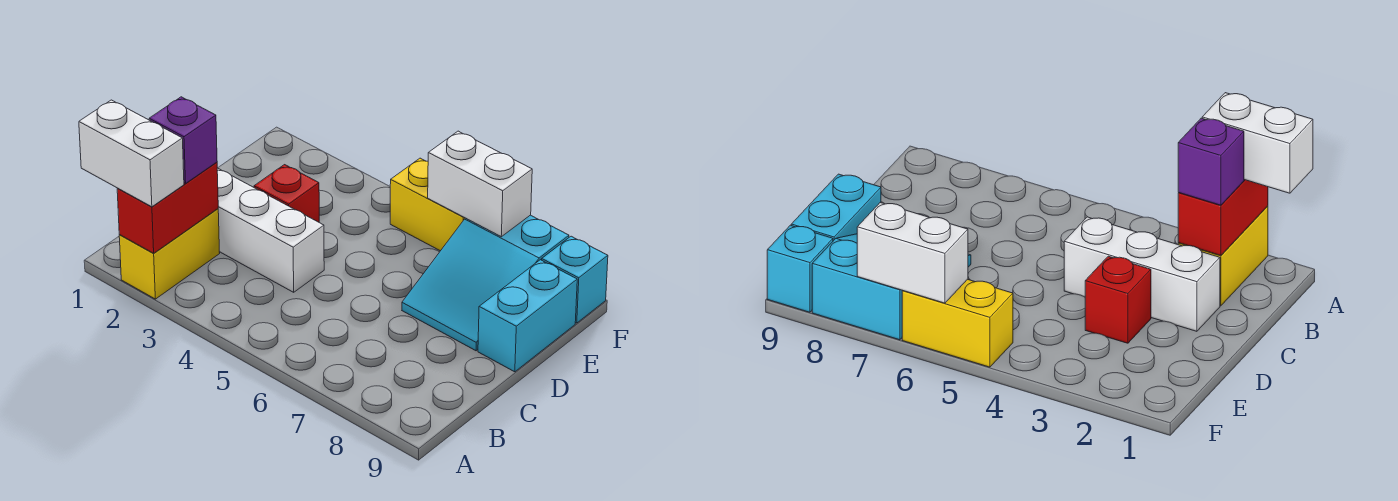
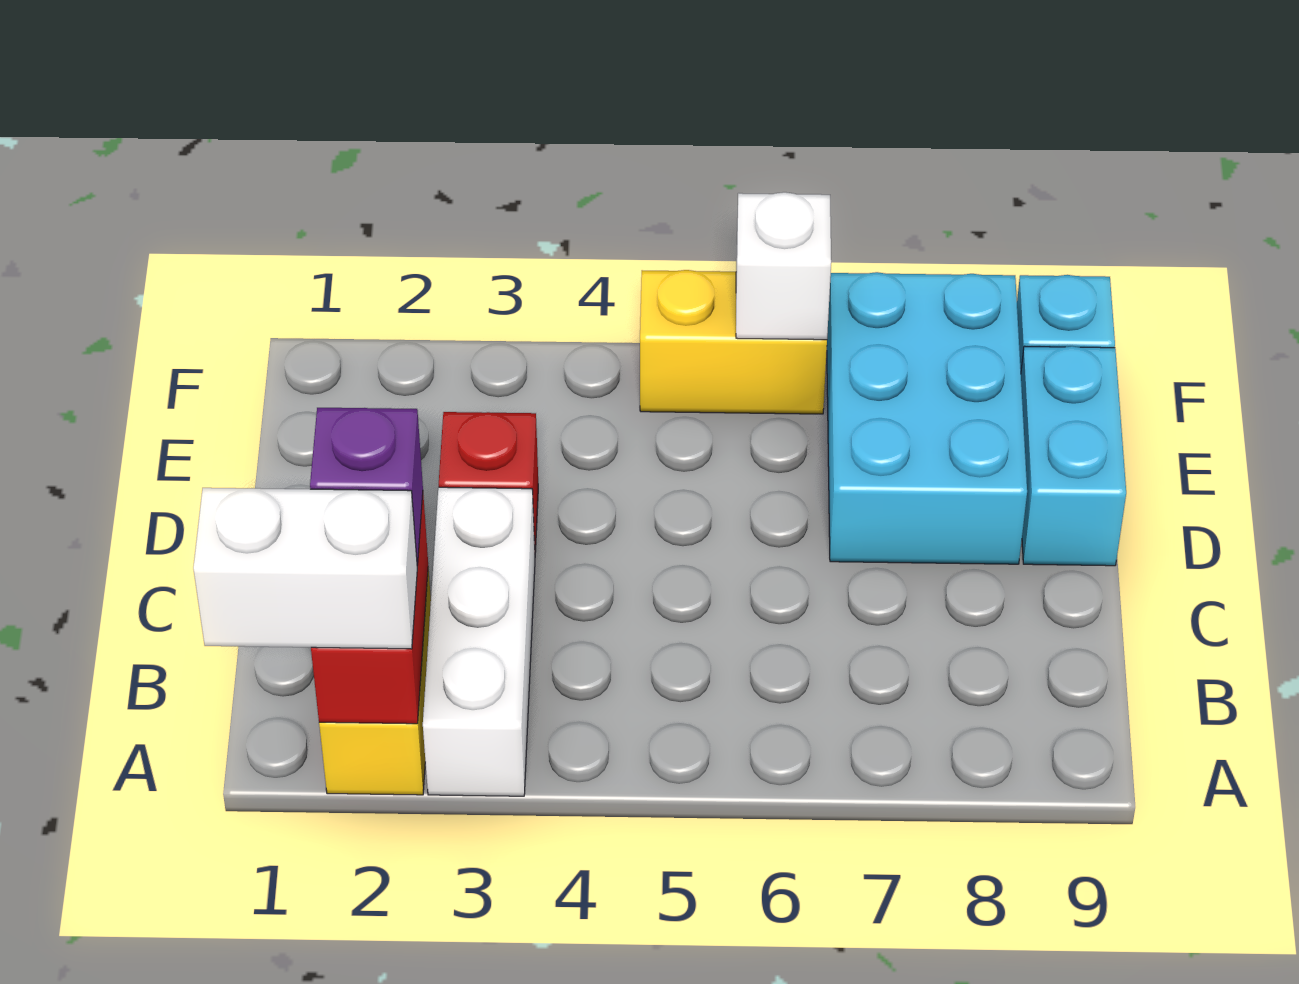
white 1x3 brick [217,168,324,292] -> white 1x3 brick turned to [423,487,535,796]
cyan 2x3 slope [402,215,569,351] -> cyan 2x3 brick [827,272,1027,564]
white 1x2 brick [428,131,532,237] -> white 1x1 brick [736,192,831,340]

